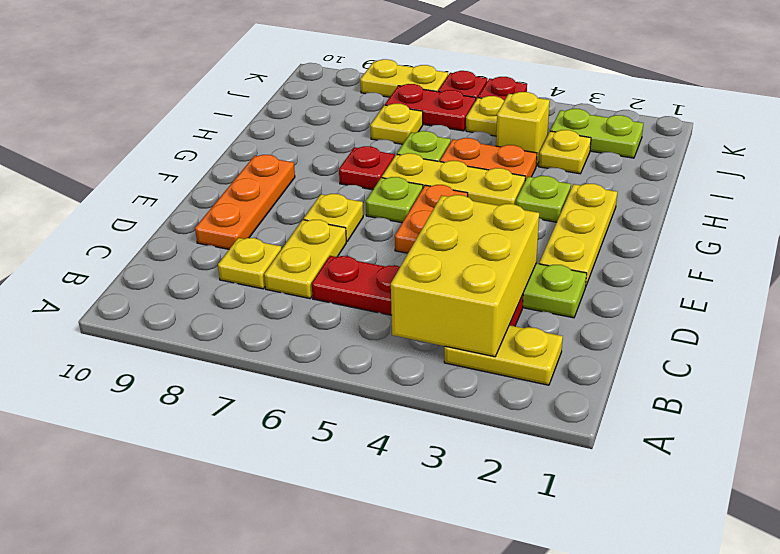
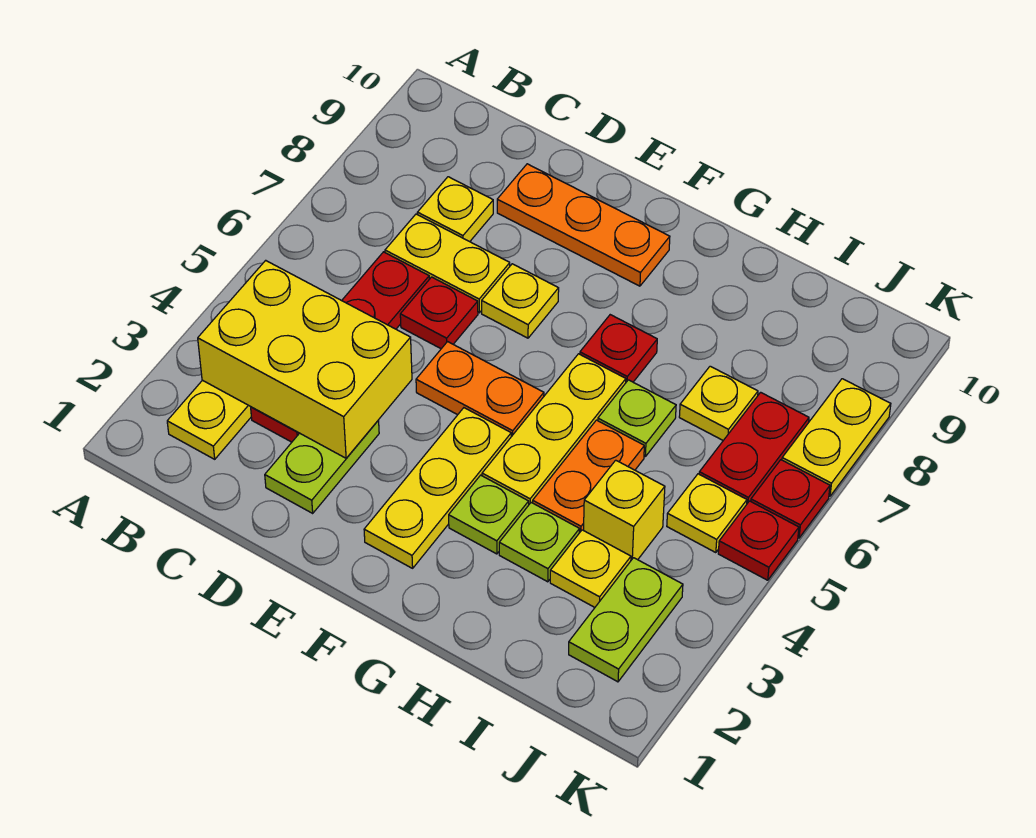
none -> red 1x1 plate [400,277,478,349]
yellow 1x3 plate [539,184,617,287] -> yellow 1x3 plate turned to [364,408,511,568]
lime 1x1 plate [366,177,423,223] -> lime 1x1 plate moved to [499,503,580,582]

